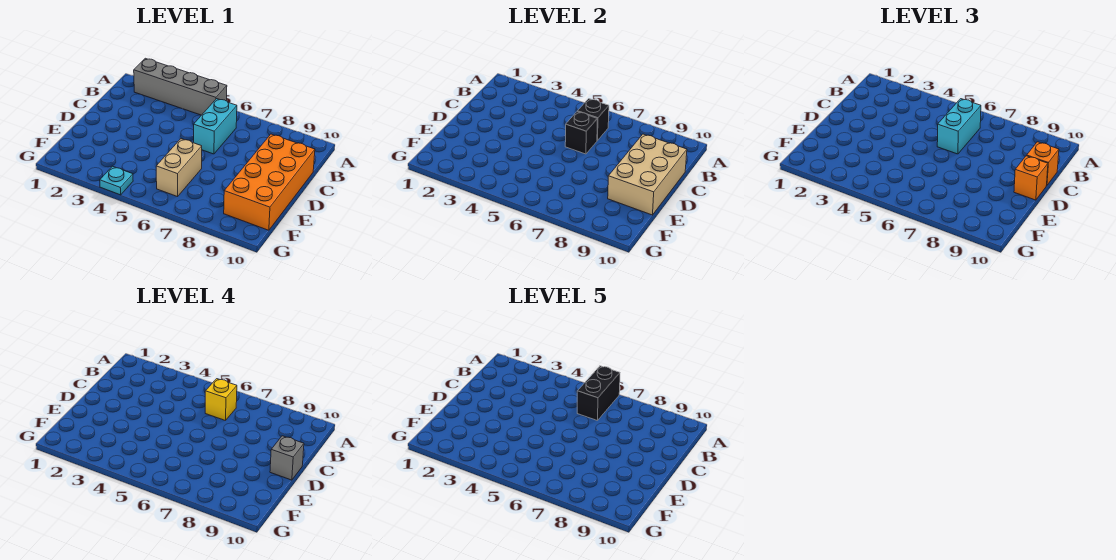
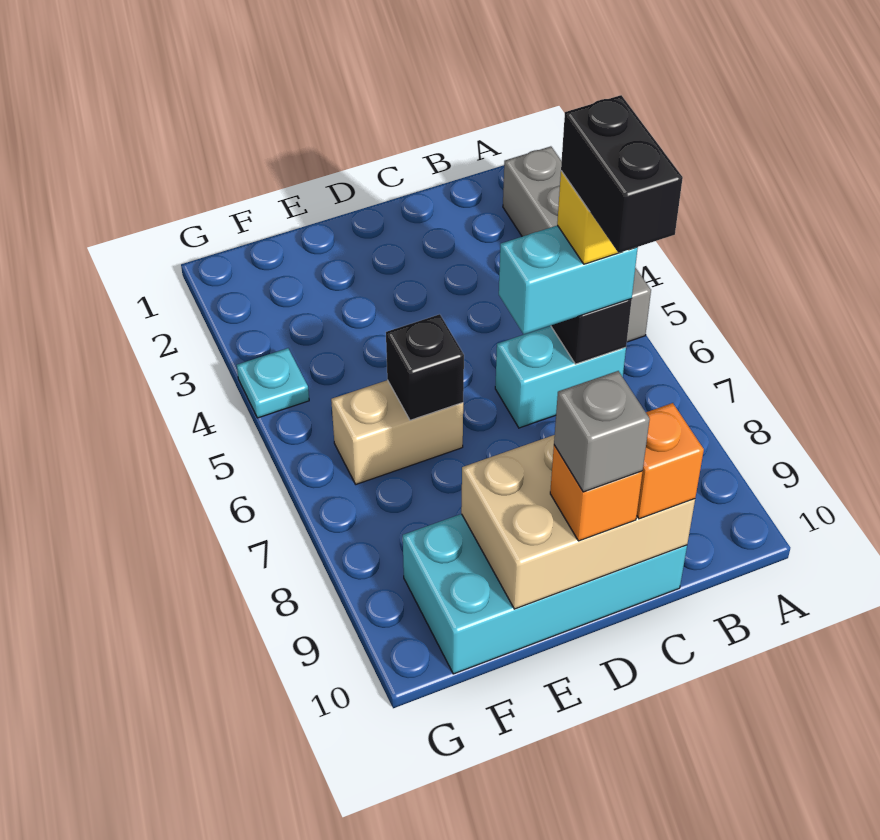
black 1x2 brick [577,366,620,421] -> black 1x2 brick turned to [561,95,683,253]
black 1x1 brick [565,112,597,154] -> black 1x1 brick moved to [386,314,464,420]
orange 2x4 brick [224,134,315,230] -> cyan 2x4 brick [403,514,687,674]

